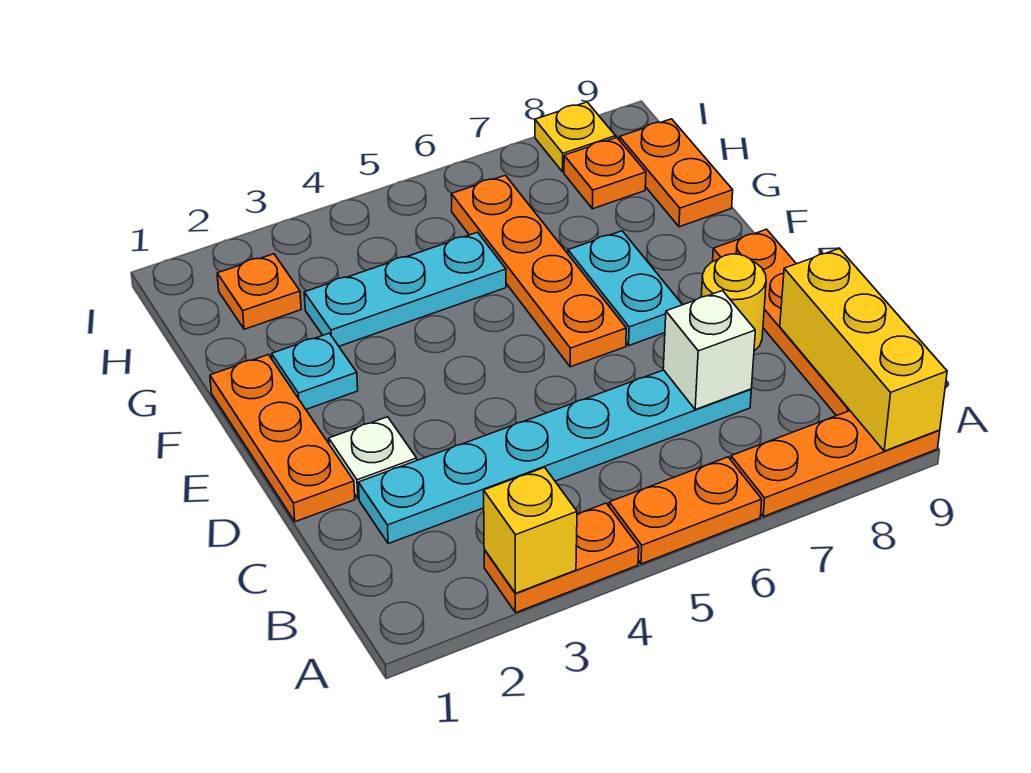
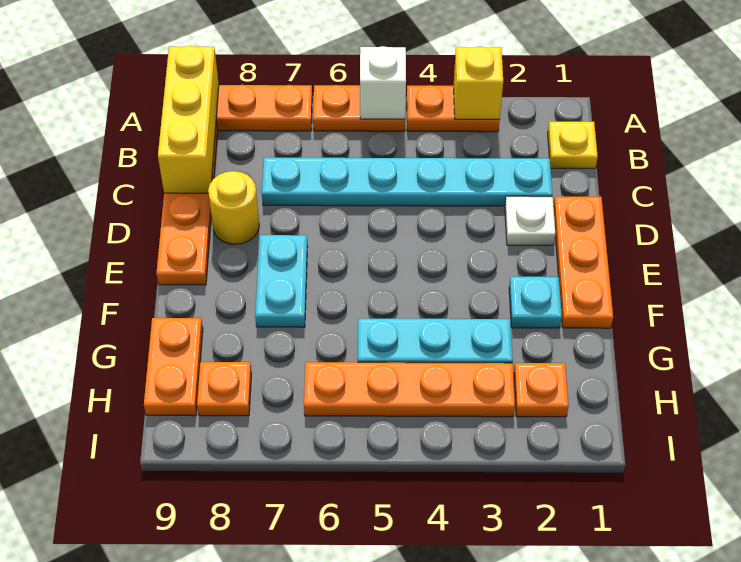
white 1x1 brick [663,291,755,409] -> white 1x1 brick moved to [360,46,406,119]
orange 1x4 plate [451,175,626,367] -> orange 1x4 plate turned to [304,362,515,417]
yellow 1x1 plate [535,102,616,172] -> yellow 1x1 plate moved to [548,122,598,168]

